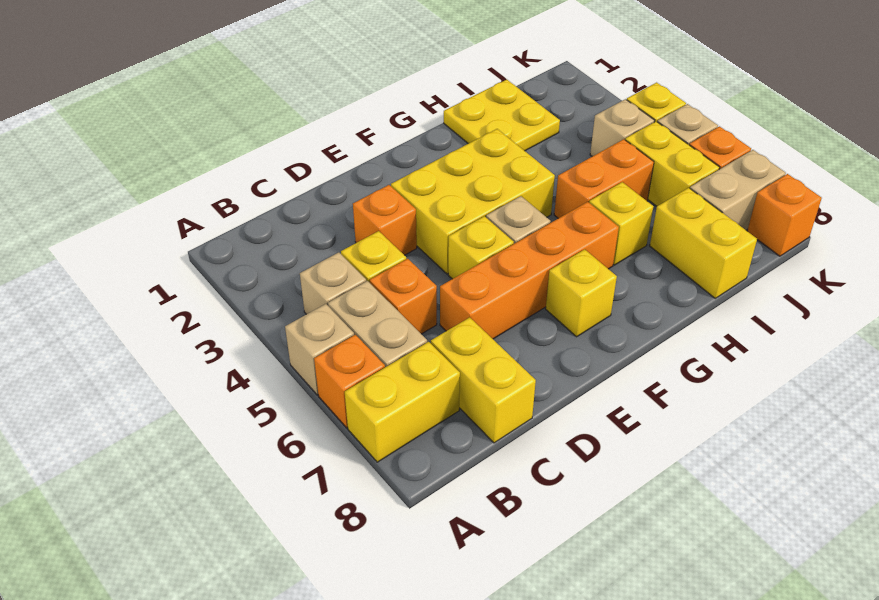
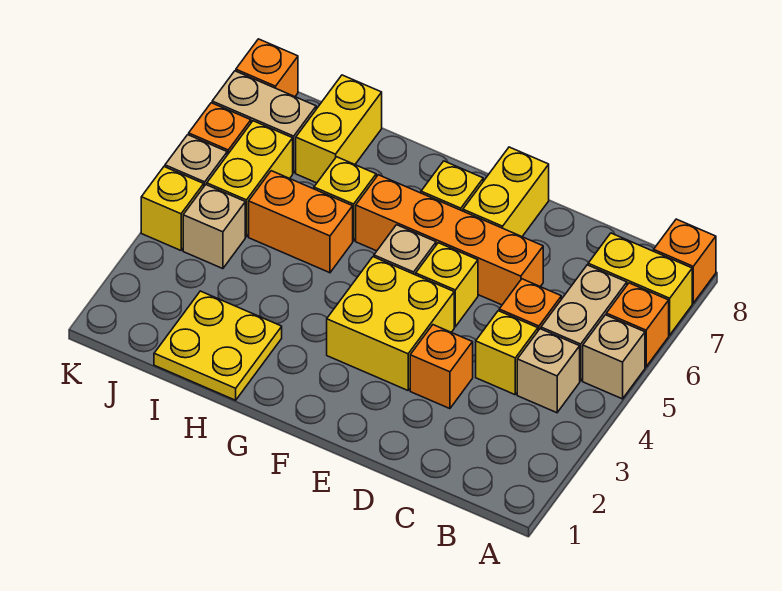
none -> orange 1x1 brick [654,219,716,303]
yellow 1x2 brick [431,317,536,443] -> yellow 1x2 brick moved to [463,147,549,237]
yellow 2x3 brick [391,129,555,274] -> yellow 2x2 brick [327,257,454,390]

